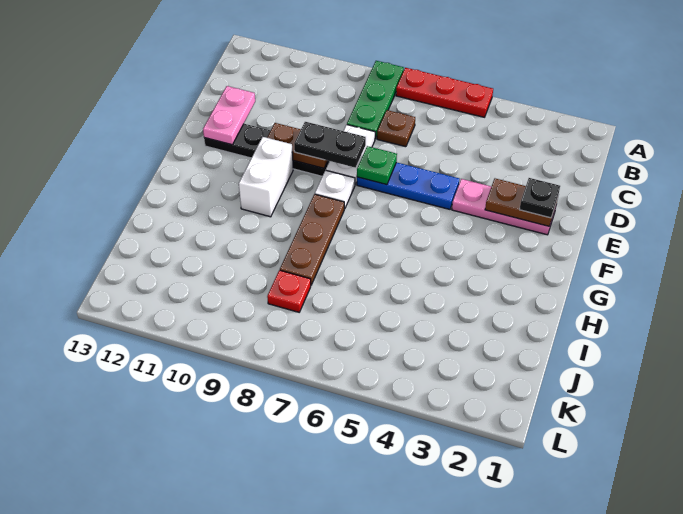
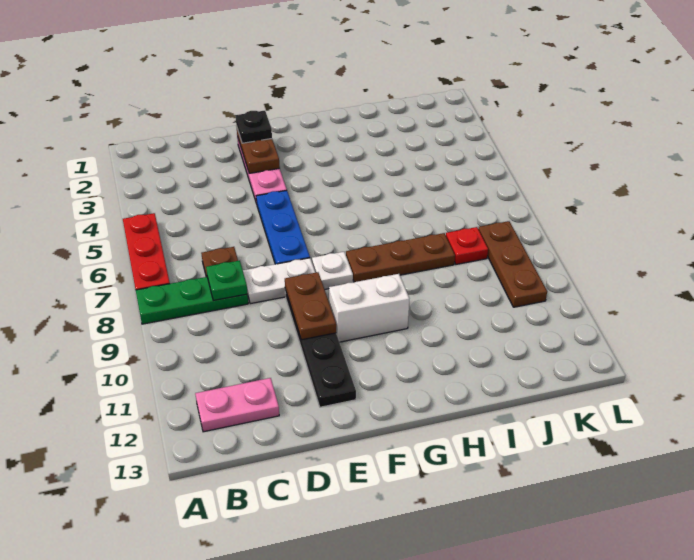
pink 1x2 plate [203,86,255,145] -> pink 1x2 plate moved to [195,378,279,432]
green 1x1 plate [357,146,397,185] -> green 1x1 plate moved to [206,261,247,301]
black 1x2 plate [294,122,366,168] -> none
none -> brown 1x3 plate [478,221,547,307]

